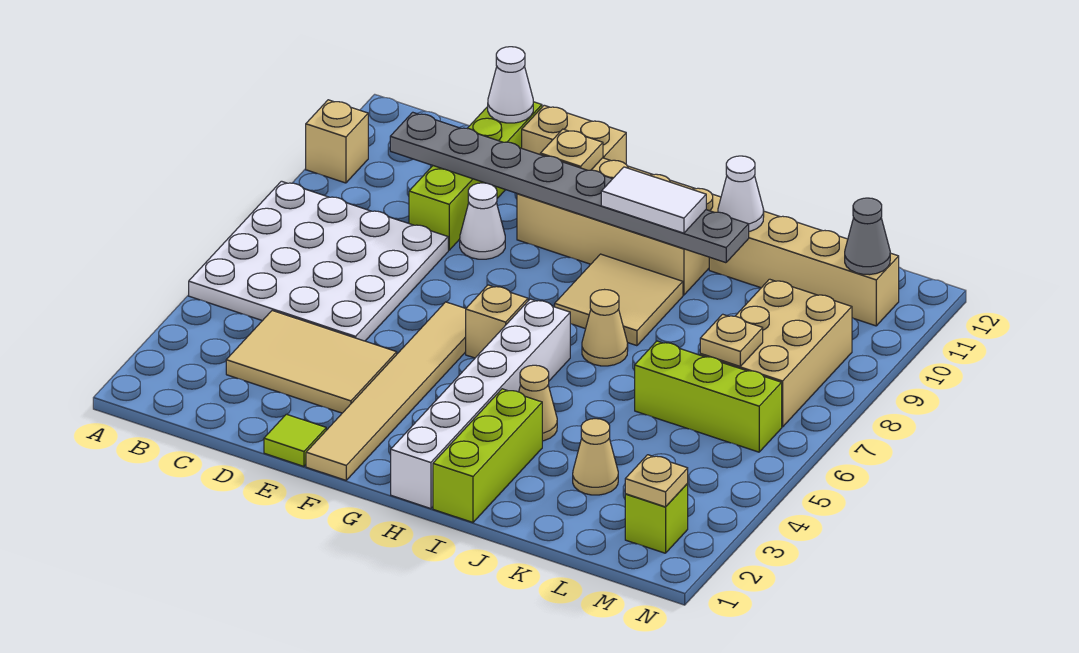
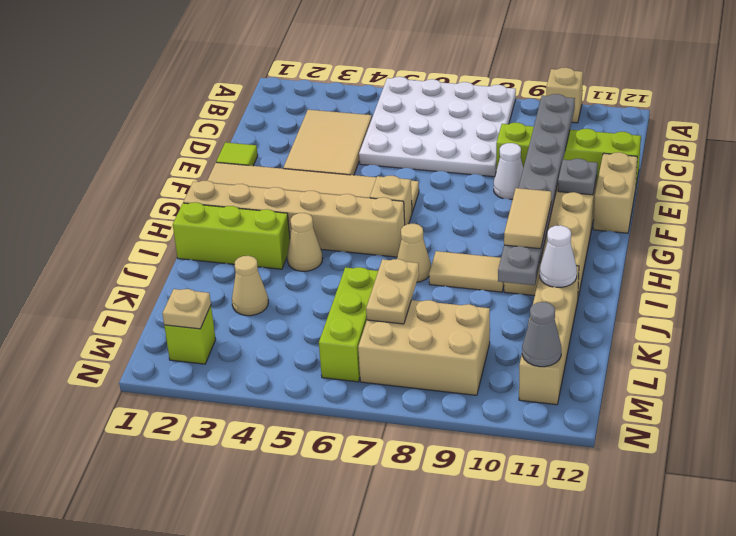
white 1x1 cone [488,47,533,123] -> none
tan 1x1 plate [540,129,603,170] -> grey 1x1 plate [558,159,598,195]
white 1x6 brick [391,299,570,509] -> tan 1x6 brick [183,181,405,257]
tan 2x2 tile [555,254,683,346] -> tan 1x2 tile [429,251,504,292]
white 1x2 tile [601,167,706,233] -> tan 1x2 tile [504,188,551,249]
tan 1x1 plate [700,314,763,366] -> tan 1x2 plate [366,259,419,324]

